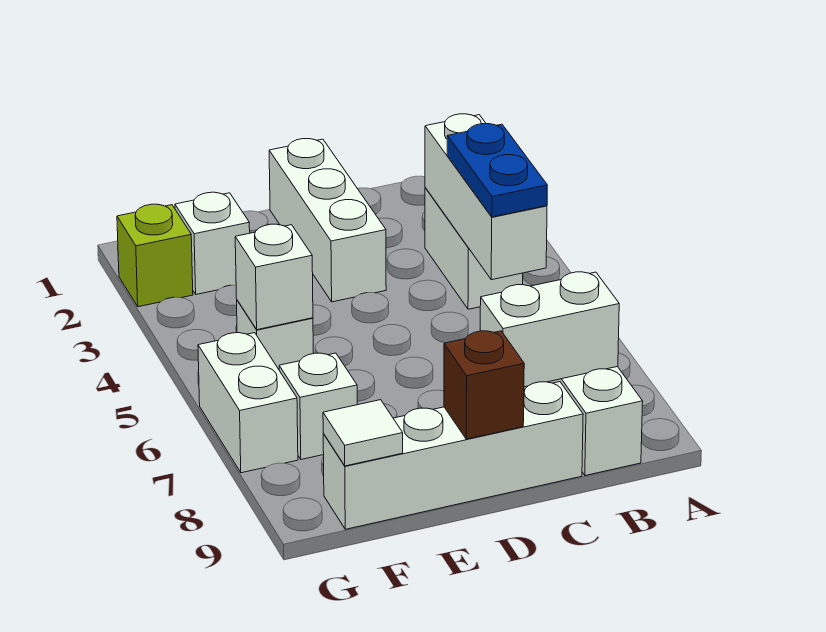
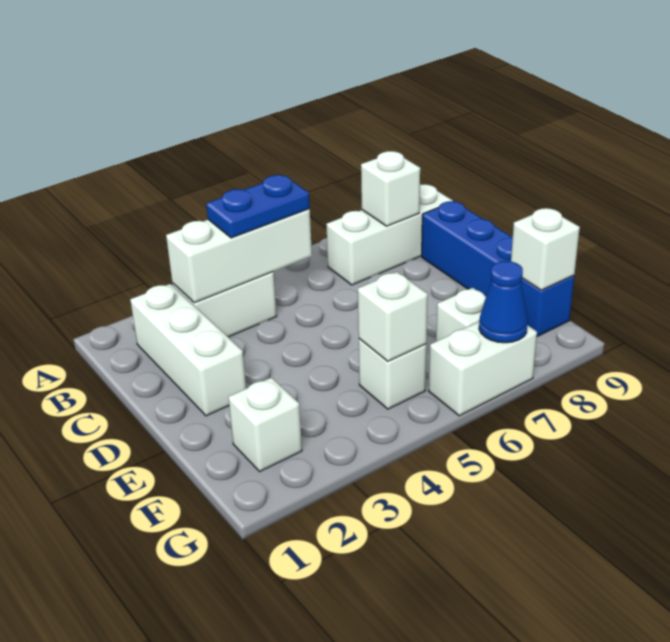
white 1x2 brick [480,272,619,387] -> white 1x1 brick [361,151,420,226]
white 1x4 brick [323,382,583,529] -> blue 1x4 brick [422,201,574,336]
white 1x3 brick [269,139,386,302] -> white 1x3 brick turned to [130,284,246,416]
brown 1x1 brick [444,331,524,439] -> none
white 1x1 tile [323,400,403,466] -> white 1x1 brick [511,208,580,290]
lime 1x1 brick [117,204,193,307] -> none
none -> blue 1x1 cone [479,261,528,343]

